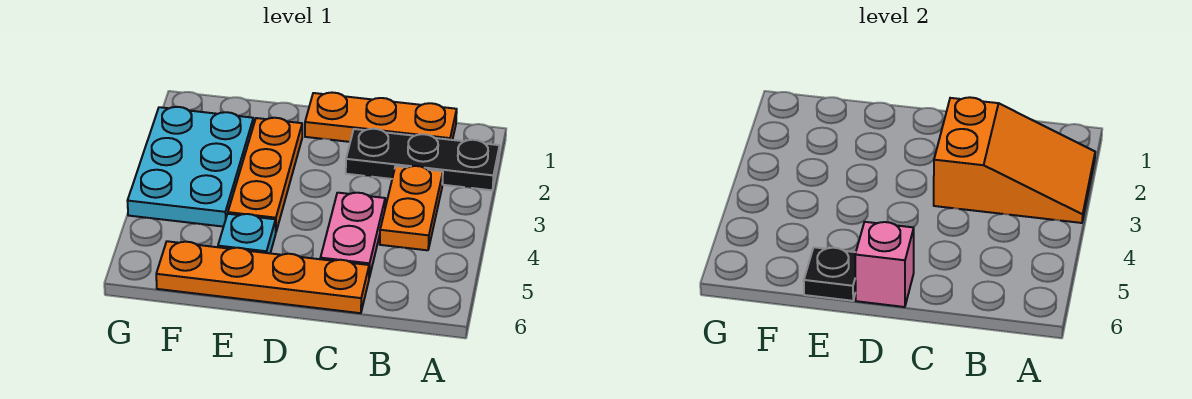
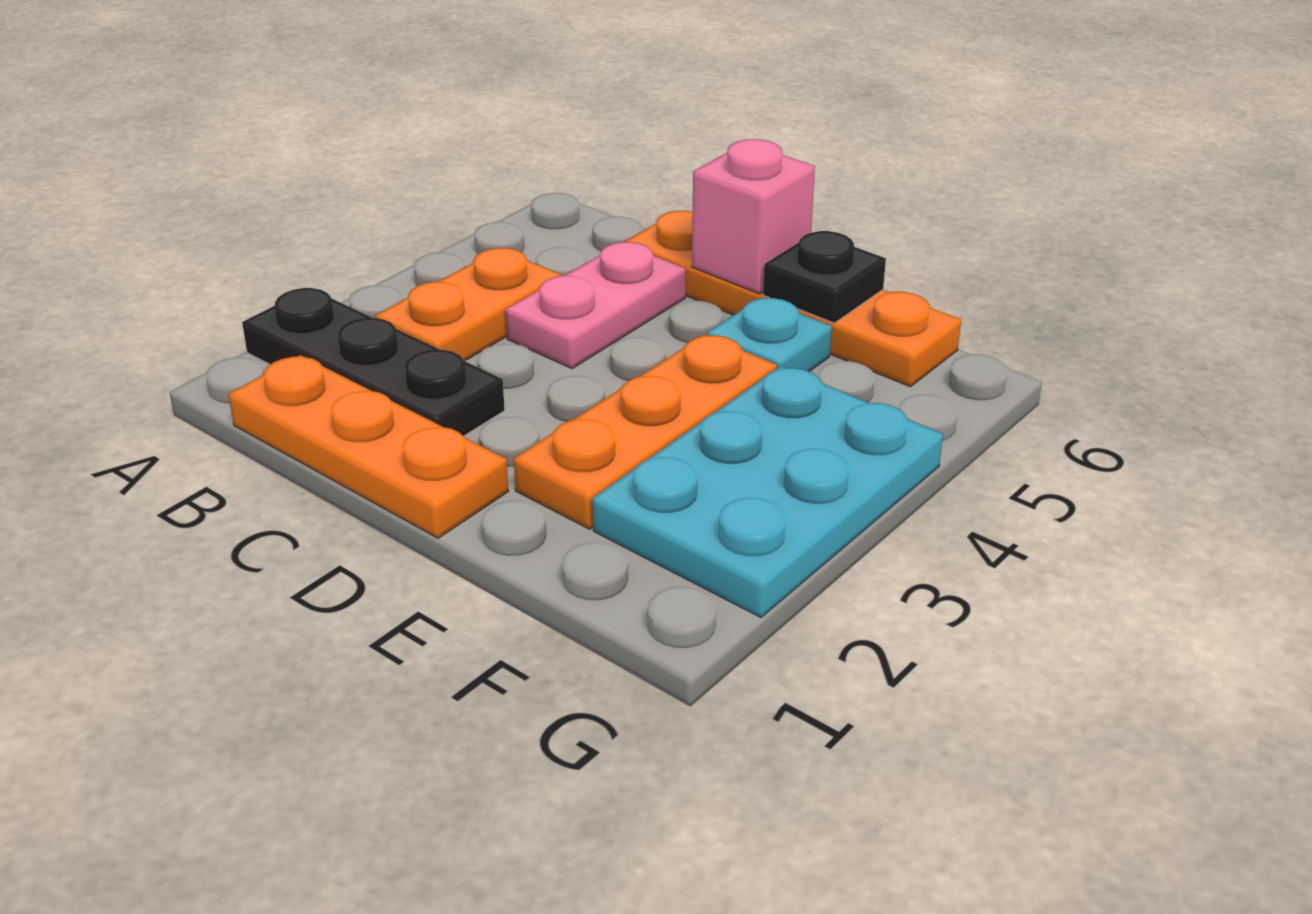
orange 2x3 slope [934,97,1095,223] -> none

